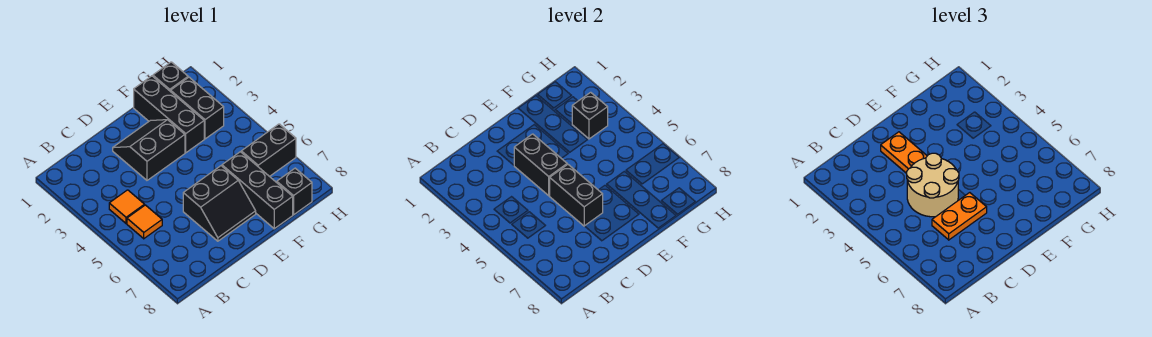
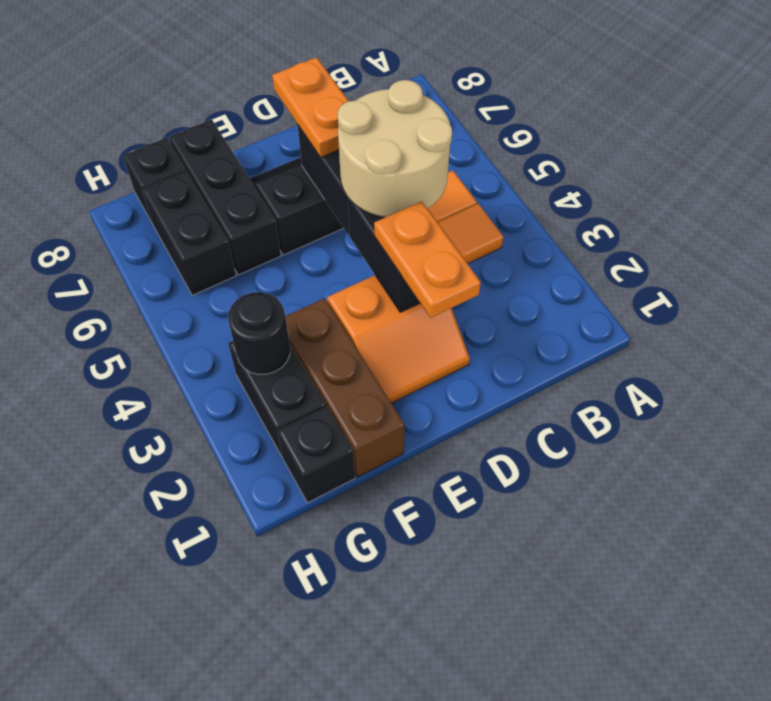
orange 1x2 plate [932,193,987,240] -> orange 1x2 plate turned to [272,57,349,157]
black 2x2 slope [113,120,185,180] -> orange 2x2 slope [327,275,470,403]
black 1x3 brick [134,76,204,153] -> brown 1x3 brick [285,298,405,477]
black 1x1 brick [572,92,608,139] -> black 1x1 round brick [228,292,290,374]
black 1x2 brick [241,124,296,177] -> black 1x2 brick turned to [142,171,236,295]

